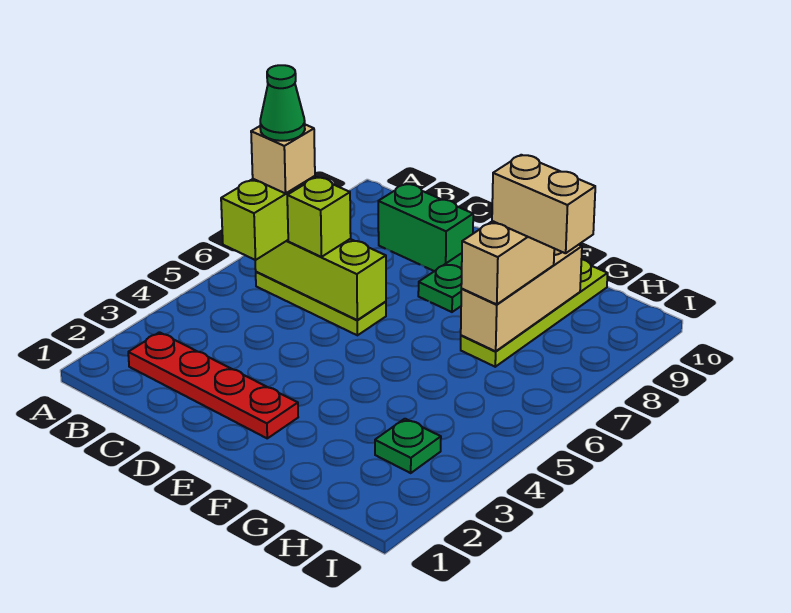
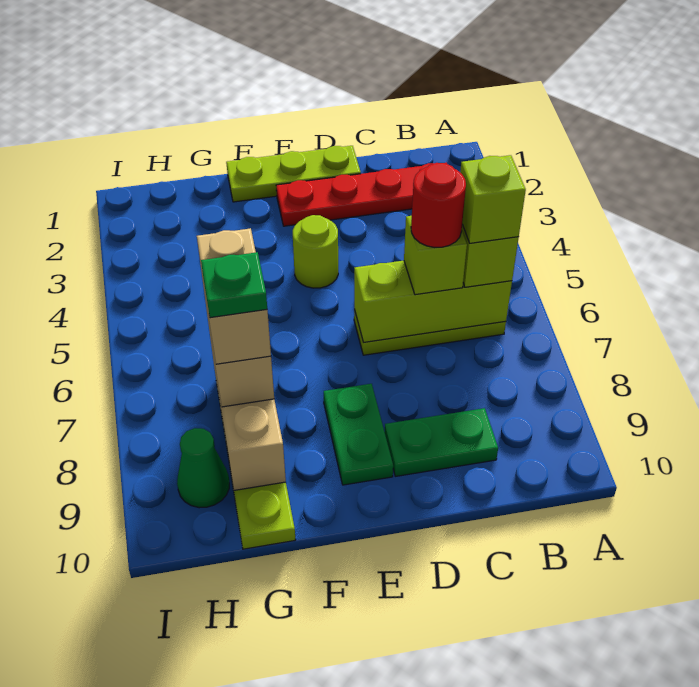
tan 1x1 brick [251,125,315,193] -> lime 1x1 brick [460,155,526,243]
green 1x1 cone [260,65,305,141] -> green 1x1 cone moved to [177,428,229,508]
none -> red 1x1 round brick [411,163,466,247]
green 1x2 brick [378,184,473,271] -> green 1x2 plate [385,408,498,476]
none -> lime 1x3 plate [226,146,361,202]
none -> lime 1x1 round brick [293,215,338,288]
tan 1x2 brick [492,155,595,253] -> tan 1x2 brick turned to [197,228,271,364]
green 1x1 plate [375,419,441,473] -> green 1x1 plate moved to [201,252,267,318]

